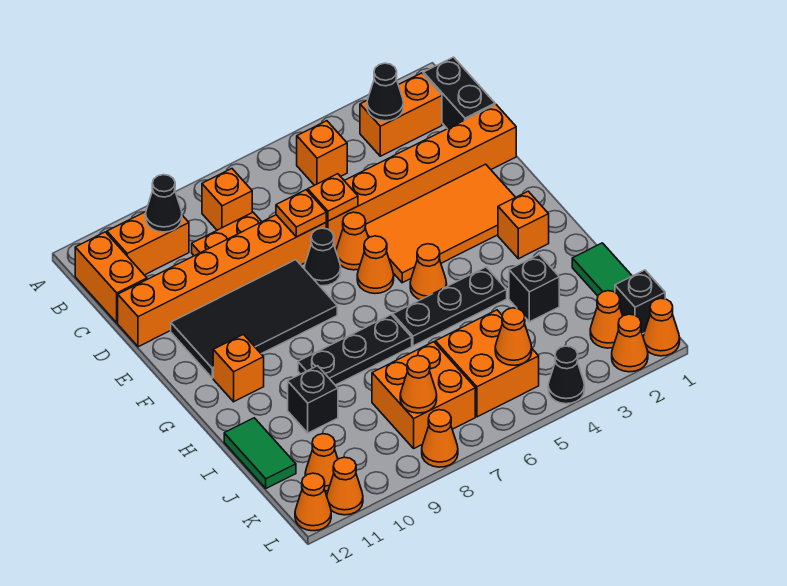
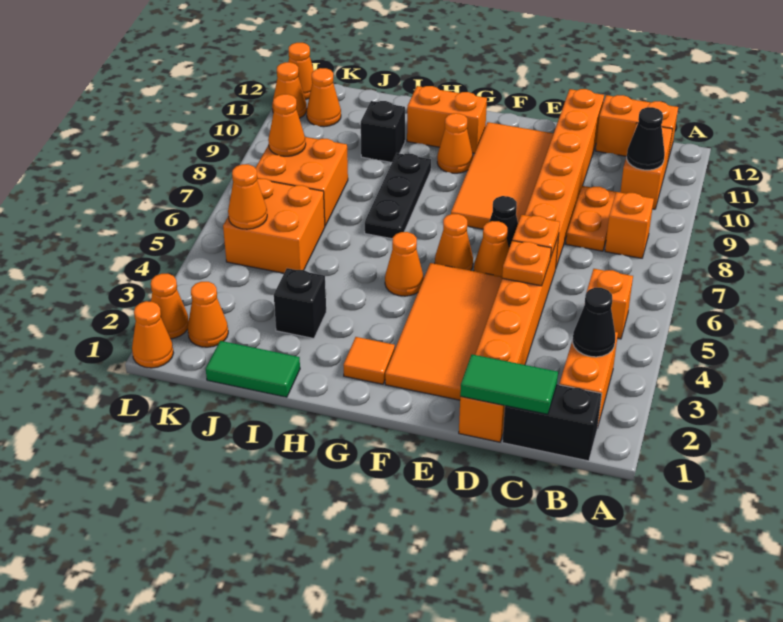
orange 1x1 plate [276,190,326,237] -> orange 1x1 plate moved to [502,241,551,286]
black 2x4 tile [171,260,337,378] -> orange 2x4 tile [451,122,554,229]
orange 1x1 brick [498,191,549,259] -> orange 1x1 tile [344,337,395,384]
orange 1x1 brick [213,334,264,402] -> orange 1x2 brick [407,86,487,153]
black 1x3 plate [393,267,507,346] -> none
green 1x2 tile [224,418,296,488] -> green 1x2 tile moved to [460,354,558,414]
black 1x1 brick [615,270,665,334] -> none
black 1x1 cone [548,346,585,404] -> none
orange 1x1 cone [422,410,458,467] -> orange 1x1 cone moved to [437,113,473,173]

